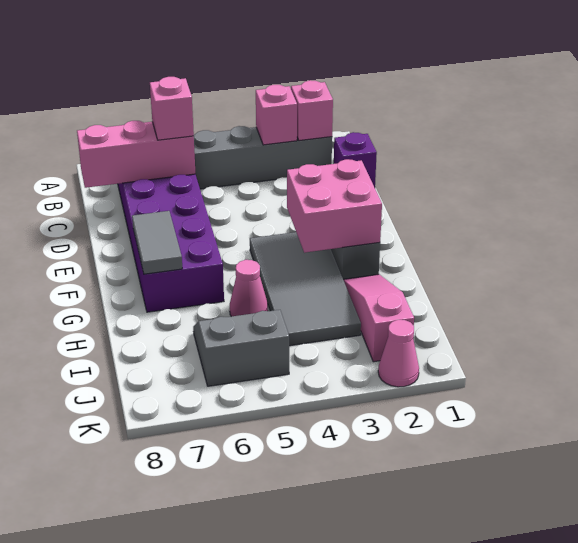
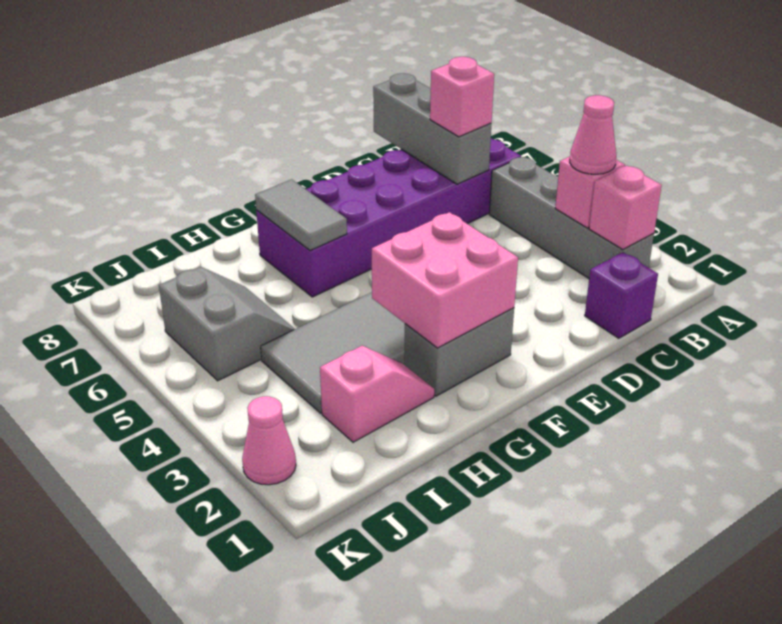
pink 1x3 brick [77,121,196,188] -> grey 1x3 brick [373,73,491,184]
grey 1x2 tile [132,211,182,274] -> grey 1x2 tile turned to [255,179,347,251]
pink 1x3 slope [343,274,414,362] -> pink 1x2 slope [320,346,434,442]
pink 1x1 cone [230,260,268,317] -> pink 1x1 cone moved to [570,95,616,174]

